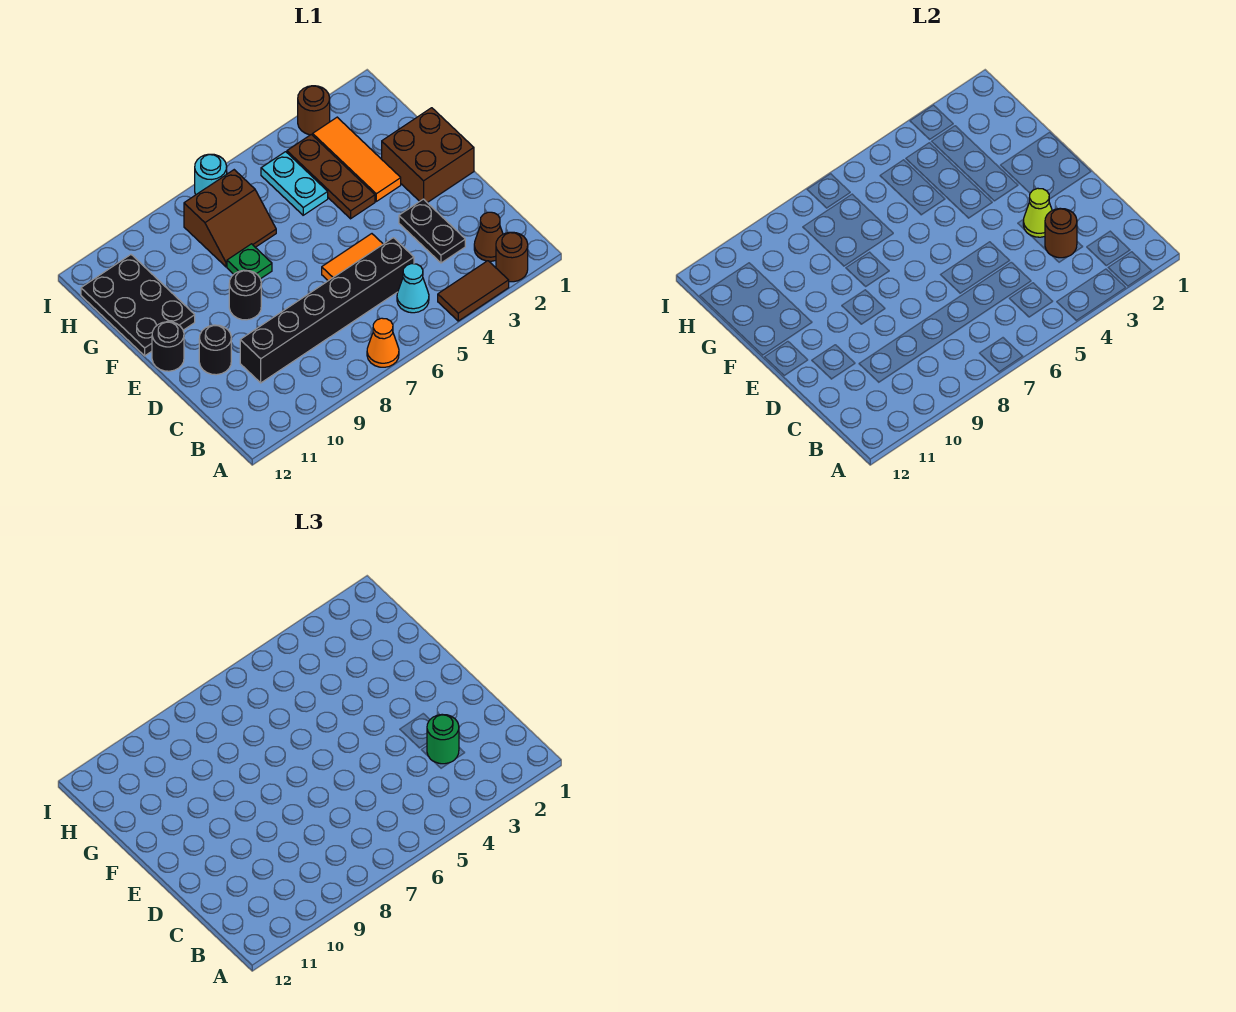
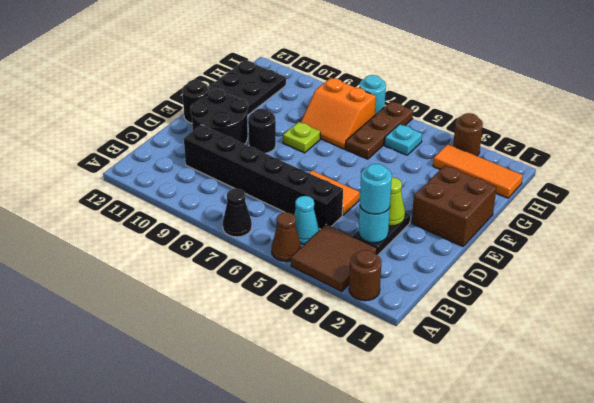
brown 1x2 tile [438,261,509,321] -> brown 2x2 tile [291,224,377,291]
orange 1x1 cone [367,318,399,367] -> black 1x1 cone [223,189,252,237]
brown 1x1 cone [474,212,503,261] -> brown 1x1 cone moved to [272,212,301,262]
brown 1x1 round brick [1045,208,1077,258] -> cyan 1x1 round brick [359,207,390,243]
green 1x1 round brick [427,714,459,764] -> cyan 1x1 round brick [360,164,392,214]
black 1x1 round brick [199,325,231,375] -> black 2x2 round brick [191,89,248,144]
orange 1x3 tile [313,117,401,201] -> orange 1x3 tile turned to [433,144,523,198]
brown 1x3 plate [287,134,375,219] -> brown 1x3 plate moved to [345,102,413,159]
green 1x1 plate [227,244,272,279] -> lime 1x1 plate [283,122,320,153]
cyan 1x2 plate [261,152,328,215] -> cyan 1x1 plate [385,124,422,155]
brown 2x2 slope [184,170,276,267] -> orange 2x2 slope [301,78,376,149]

